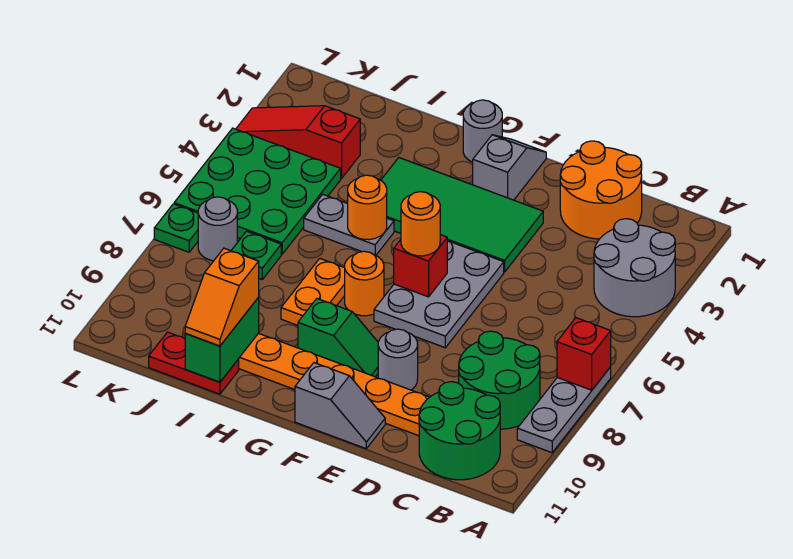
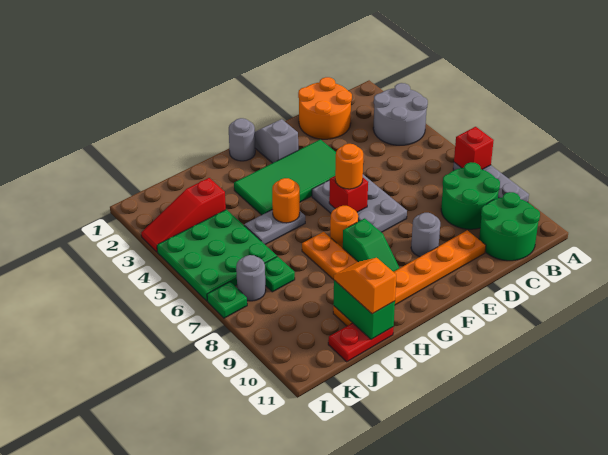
grey 1x2 slope [295,363,385,449] -> none
green 1x2 slope [298,299,378,377] -> green 1x2 slope turned to [343,218,399,272]
orange 1x2 slope [185,248,259,346] -> orange 1x2 slope turned to [334,258,396,314]

